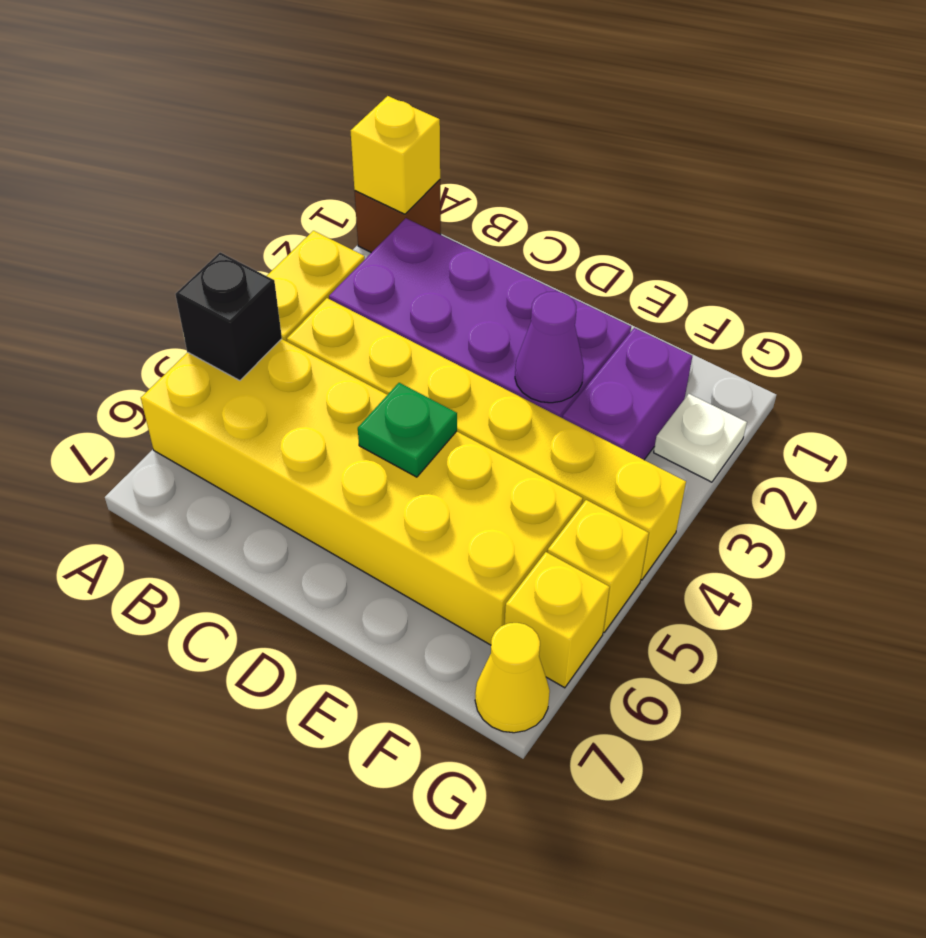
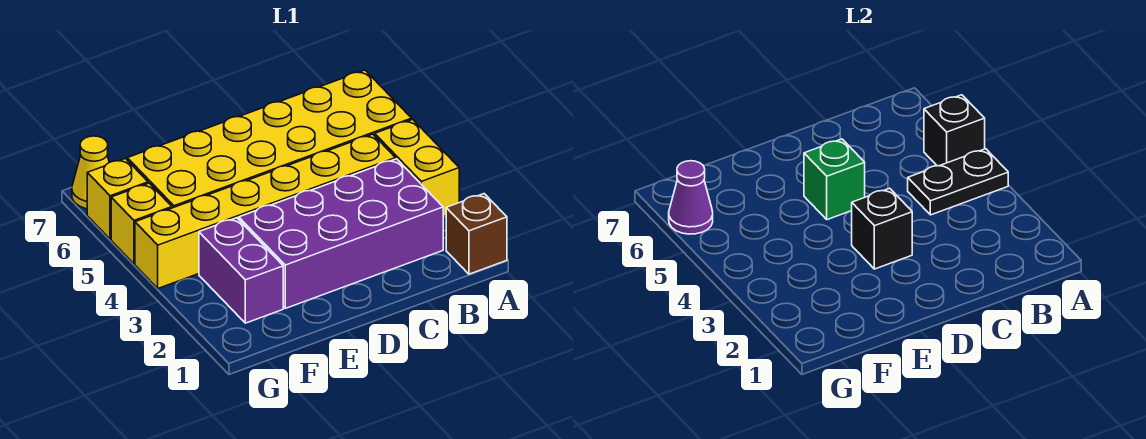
yellow 1x1 brick [351,96,440,214] -> none
none -> black 1x2 plate [908,149,1008,215]
none -> black 1x1 brick [852,188,912,269]
green 1x1 plate [358,383,457,477] -> green 1x1 brick [804,139,865,220]
purple 1x1 cone [515,291,584,403] -> purple 1x1 cone moved to [669,161,713,234]
white 1x1 plate [654,394,747,482] -> none

